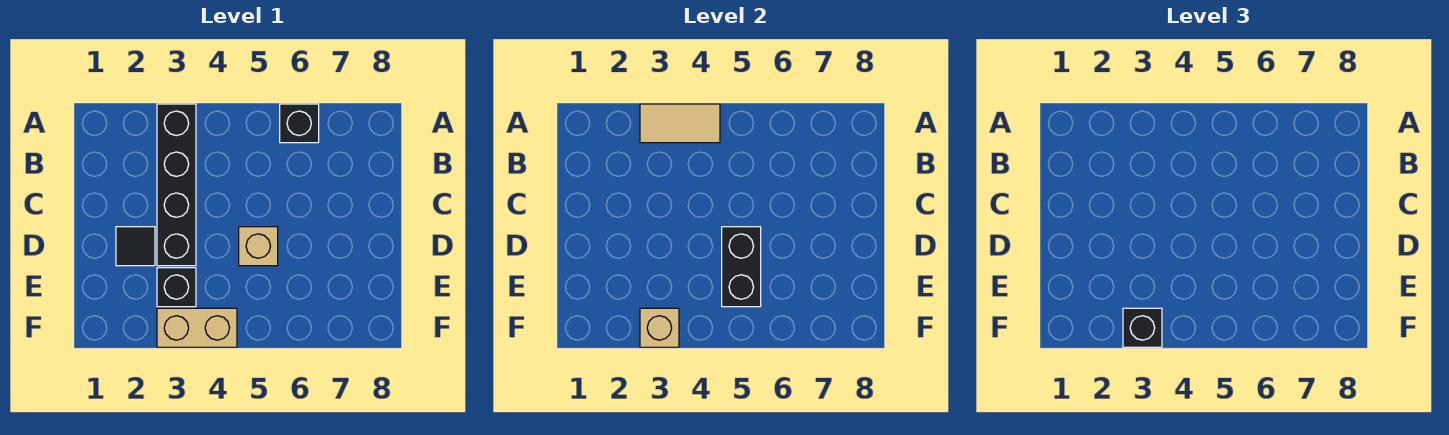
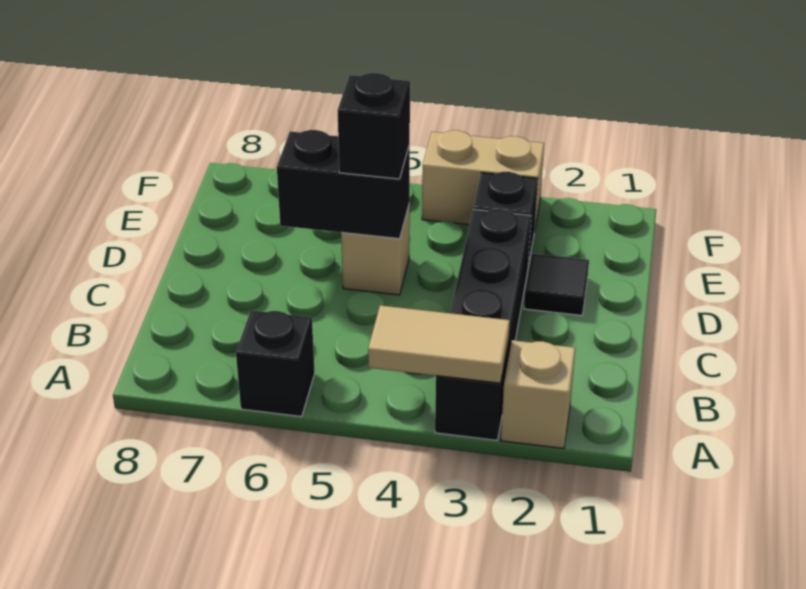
black 1x2 brick [722,227,761,307] -> black 1x2 brick turned to [277,130,410,239]
tan 1x1 brick [640,308,679,347] -> tan 1x1 brick moved to [501,340,575,449]
black 1x1 brick [1123,308,1162,347] -> black 1x1 brick moved to [338,73,410,179]

